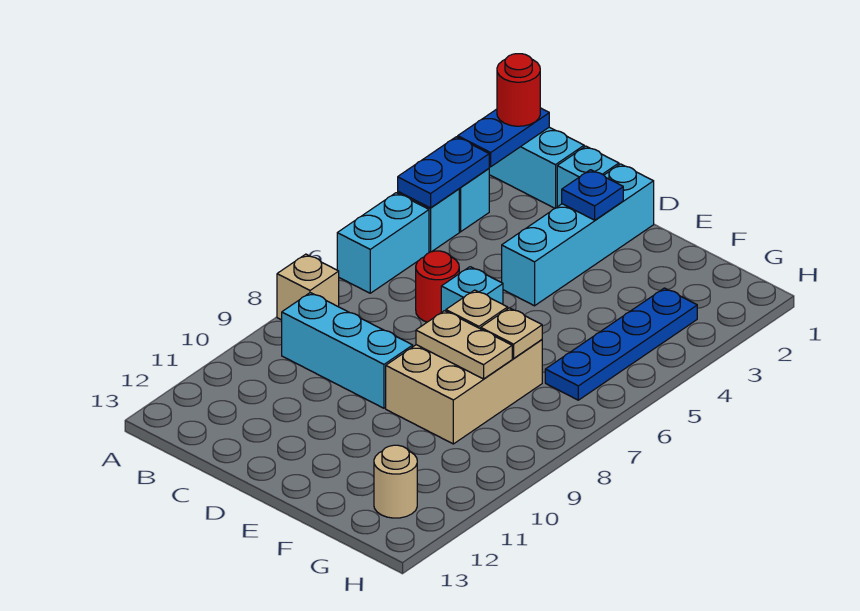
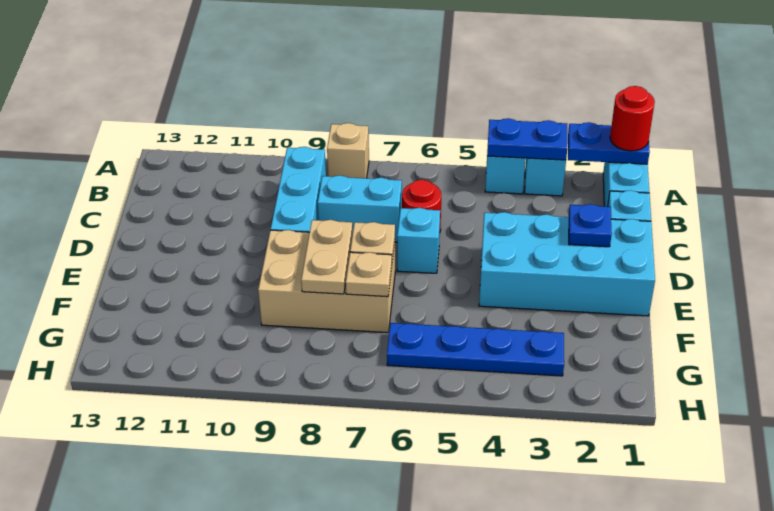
cyan 1x2 brick [337,193,429,293] -> cyan 1x2 brick moved to [318,175,402,242]
cyan 1x4 brick [502,164,654,306] -> cyan 2x4 brick [479,212,655,316]
tan 1x1 round brick [374,445,417,518] -> none

